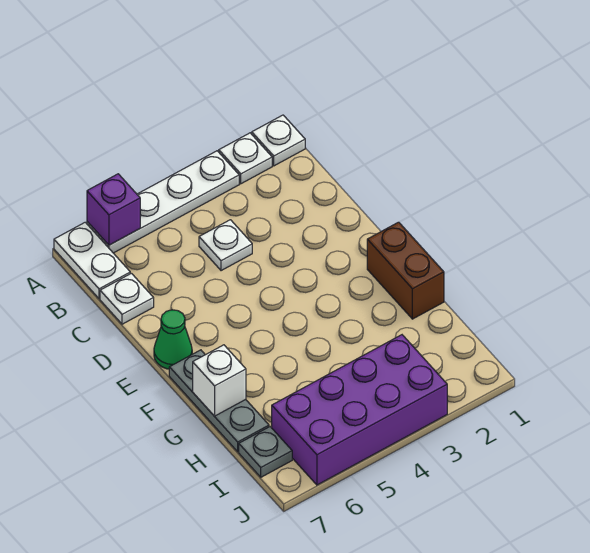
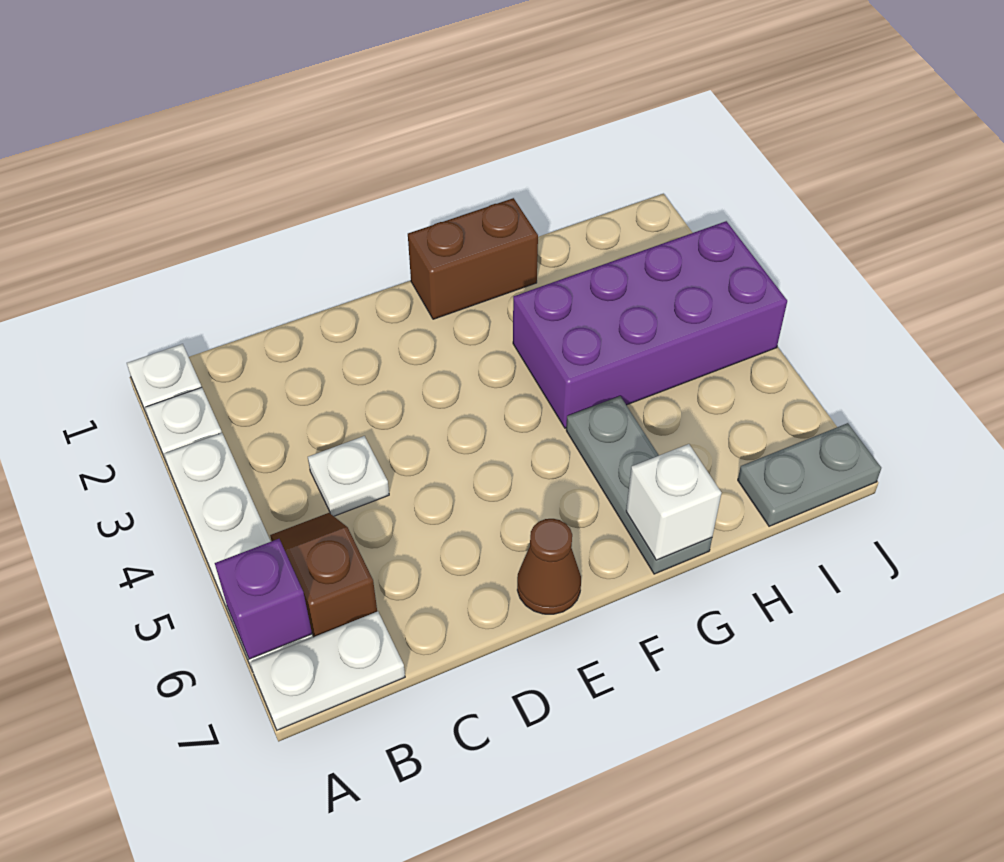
none -> brown 1x2 slope [270,513,377,637]
white 1x1 plate [100,273,154,324] -> none
green 1x1 cone [154,310,192,369] -> brown 1x1 cone [517,519,581,614]
grey 1x3 plate [169,350,269,452] -> grey 1x3 plate turned to [566,396,712,574]
purple 2x4 brick [272,335,447,485] -> purple 2x4 brick turned to [513,221,787,428]
grey 1x1 plate [239,427,292,477] -> grey 1x2 plate [738,423,881,526]

